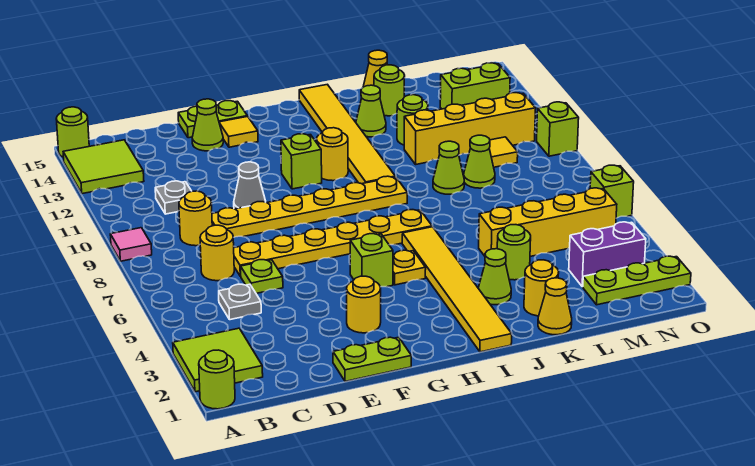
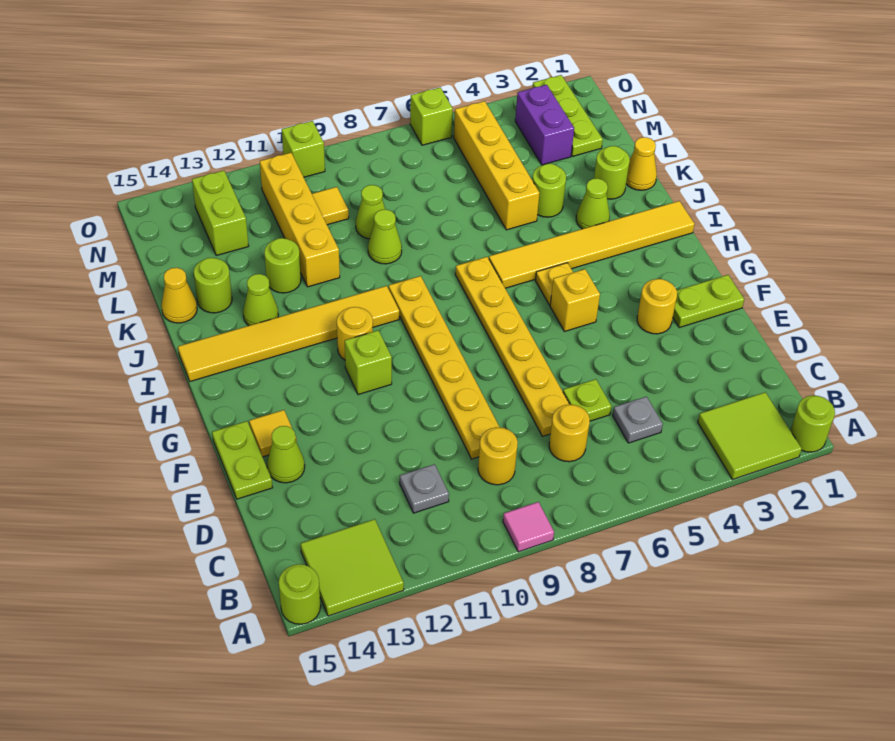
lime 1x2 plate [333,337,411,381] -> lime 1x2 plate turned to [673,275,744,328]
grey 1x1 cone [234,162,266,209] -> none
lime 1x1 brick [350,234,393,287] -> yellow 1x1 brick [550,269,600,332]
yellow 1x1 round brick [524,260,559,316] -> lime 1x1 round brick [594,146,630,199]

